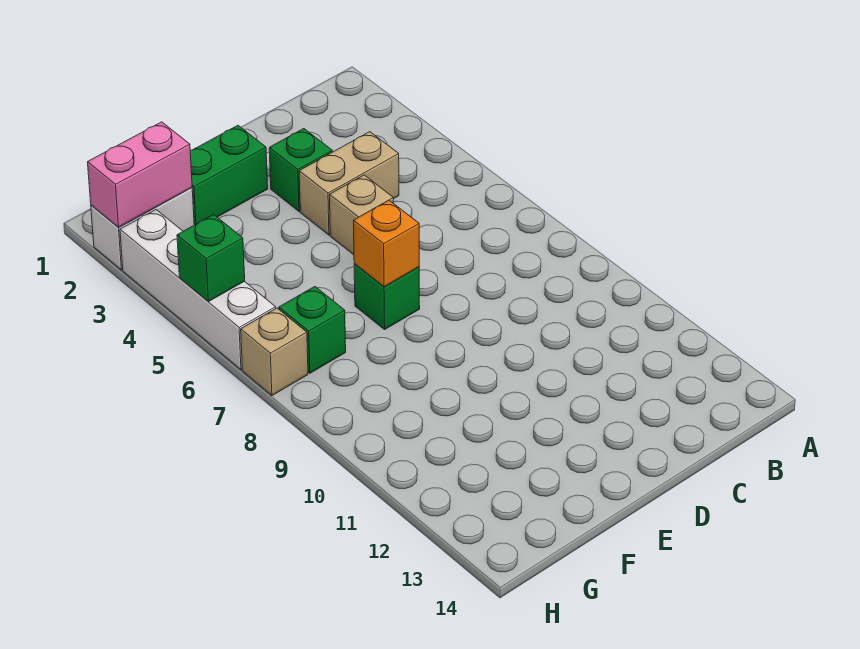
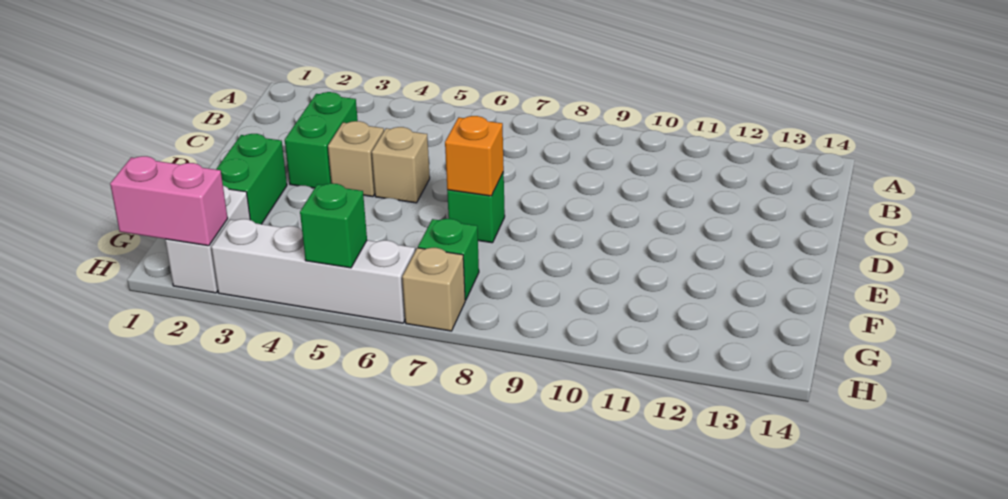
tan 1x2 brick [299,132,399,235] -> tan 1x1 brick [328,121,384,197]
green 1x1 brick [269,129,332,211] -> green 1x2 brick [285,92,358,188]
pink 1x2 brick [88,122,192,227] -> pink 1x2 brick turned to [110,156,228,246]

